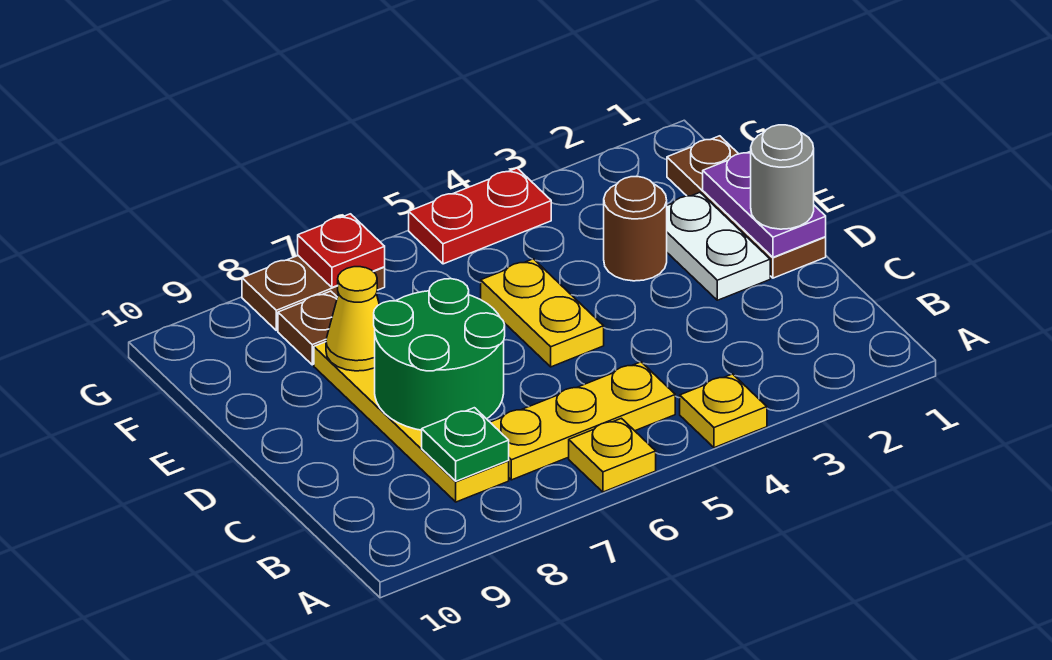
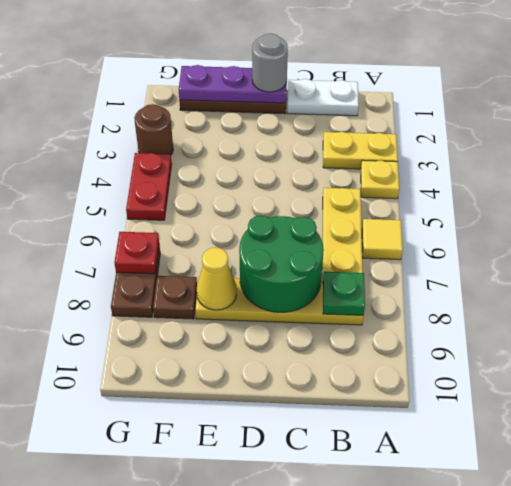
yellow 1x1 plate [569,418,656,492] -> yellow 1x1 tile [362,219,403,260]
purple 1x2 plate [703,151,826,257] -> purple 1x3 plate [179,65,287,103]
white 1x2 plate [667,193,770,300] -> white 1x2 plate moved to [287,79,359,116]
yellow 1x2 plate [481,259,604,367] -> yellow 1x2 plate moved to [323,132,398,169]
brown 1x1 round brick [604,177,667,281] -> brown 1x1 round brick moved to [134,104,173,155]

